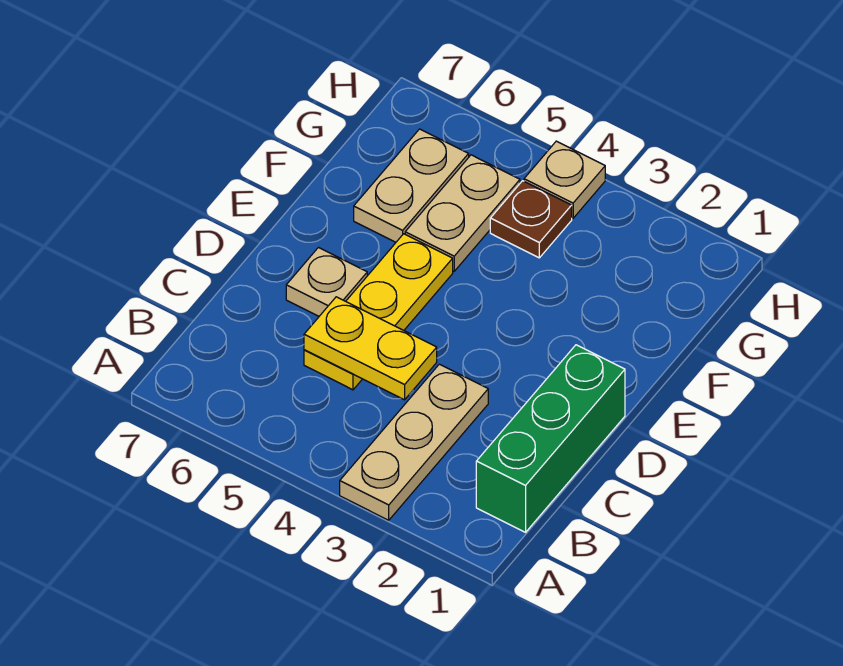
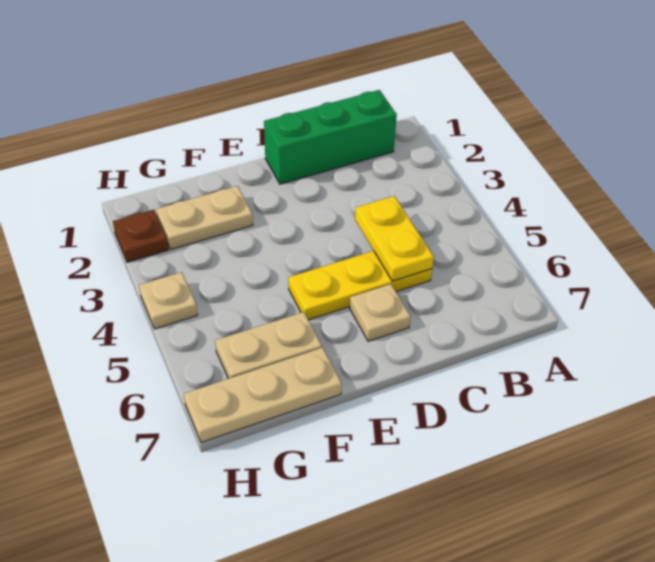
tan 1x3 plate [340,364,488,520] -> tan 1x3 plate moved to [184,348,342,443]
tan 1x2 plate [405,155,520,271] -> tan 1x2 plate moved to [156,186,253,249]
brown 1x1 plate [490,181,572,258] -> brown 1x1 plate moved to [113,210,168,262]

